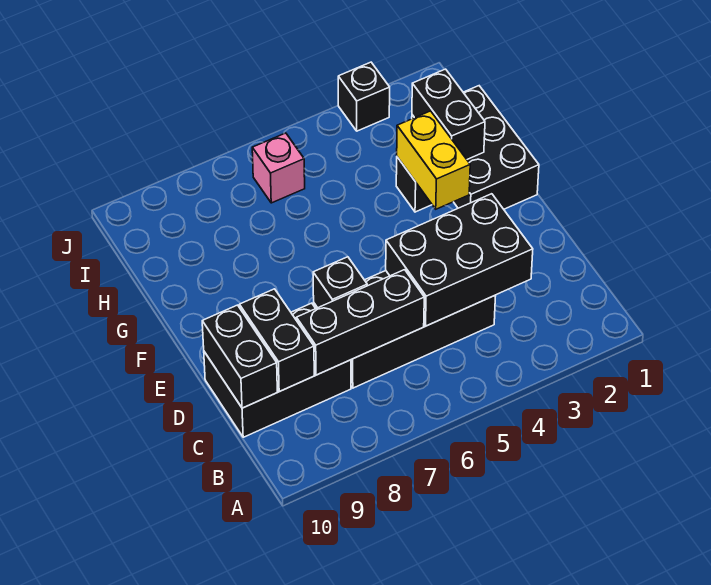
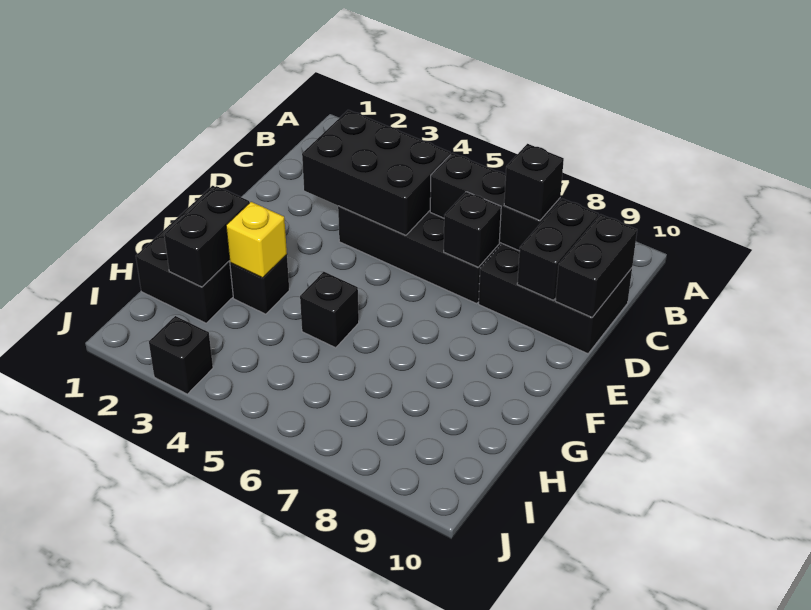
none -> black 1x1 brick [504,144,564,220]
yellow 1x2 brick [397,111,470,209] -> yellow 1x1 brick [226,202,287,278]
none -> black 1x1 brick [300,272,359,348]
pink 1x1 brick [252,133,305,203] -> none

